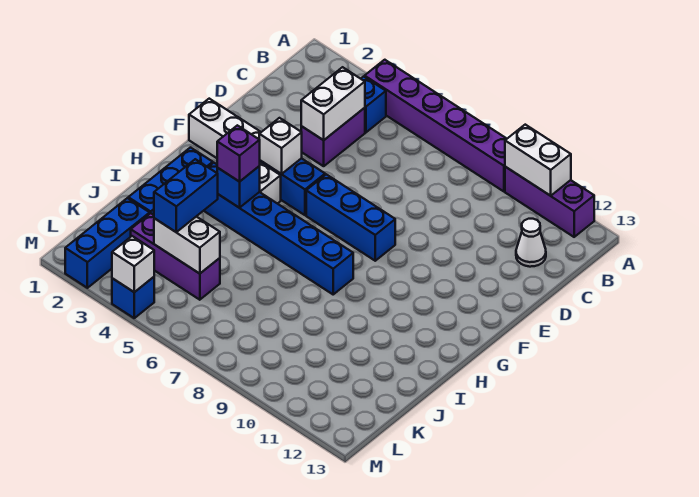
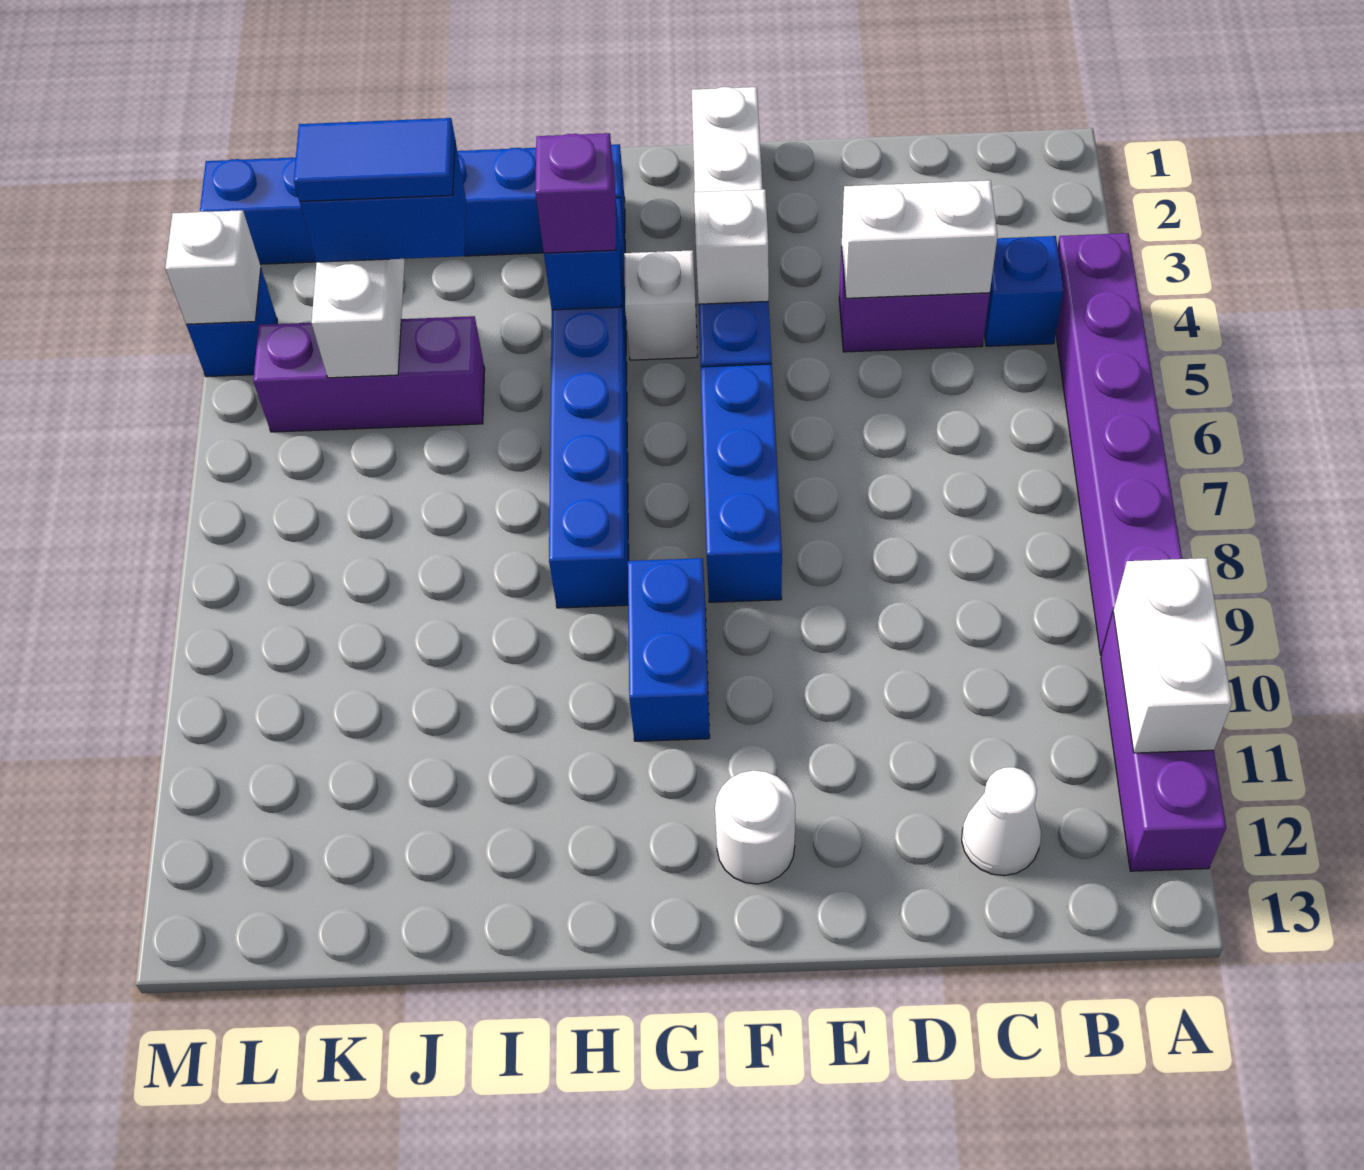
none -> white 1x1 round brick [715,771,795,884]
none -> blue 1x2 brick [628,558,710,741]
none -> blue 1x2 tile [294,118,455,202]
purple 1x3 brick [131,213,220,300] -> purple 1x3 brick turned to [253,316,485,432]

